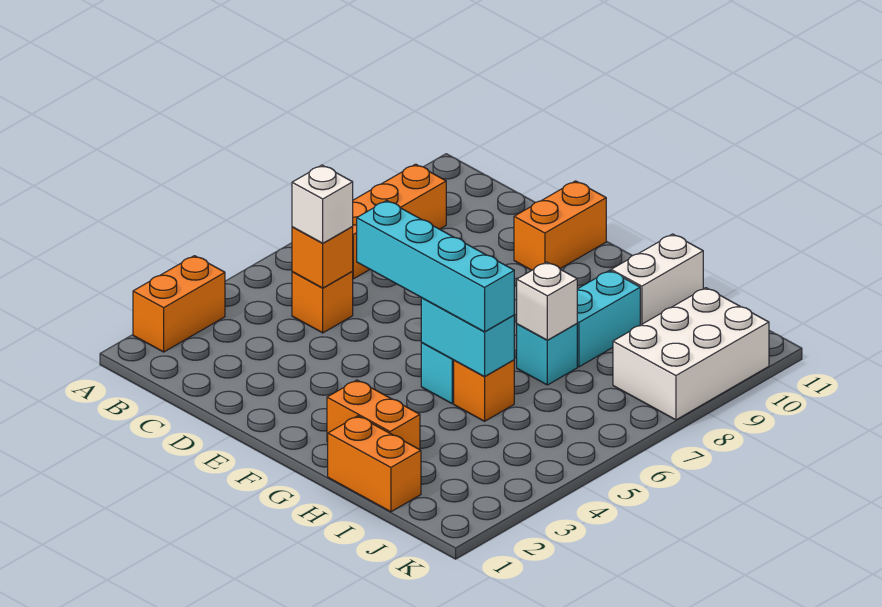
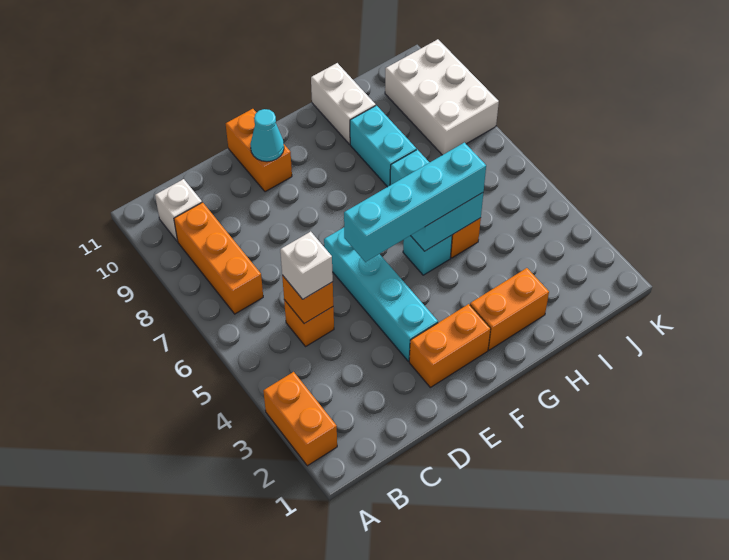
none -> cyan 1x4 brick [324,228,438,361]
none -> cyan 1x1 cone [250,109,284,162]
orange 1x2 brick [328,416,421,512] -> orange 1x2 brick moved to [409,304,491,387]
white 1x1 brick [517,262,577,340] -> white 1x1 brick moved to [155,179,202,241]

